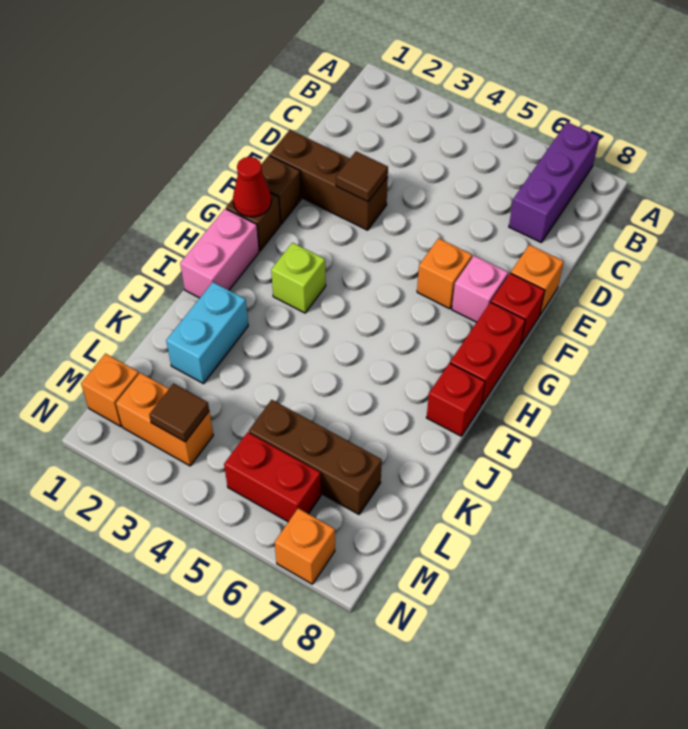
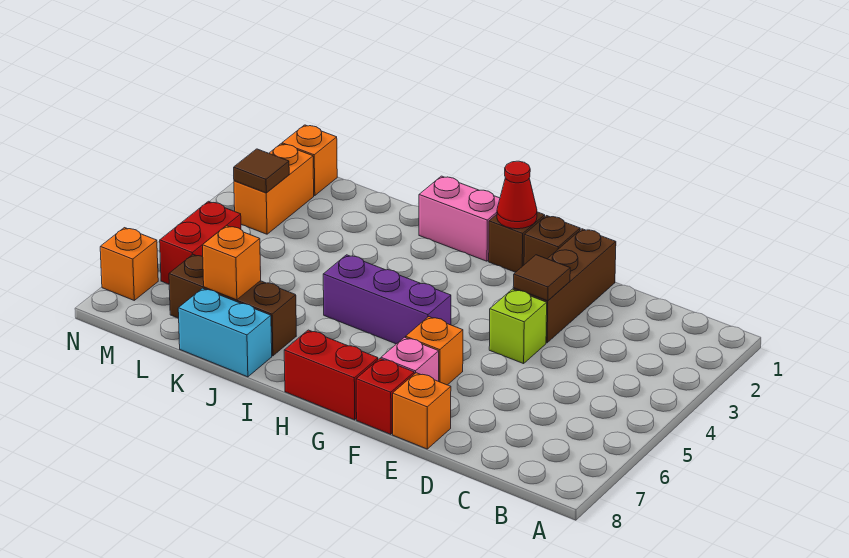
purple 1x3 brick [509,122,600,243] -> purple 1x3 brick moved to [323,255,451,344]
lime 1x1 brick [271,243,326,313] -> lime 1x1 brick moved to [489,289,547,364]
red 1x1 brick [427,363,485,436] -> none
cyan 1x2 brick [166,282,248,384] -> cyan 1x2 brick moved to [178,288,272,377]
none -> orange 1x1 brick [203,226,261,300]
brown 1x3 brick [249,400,382,514] -> brown 1x3 brick turned to [169,255,296,356]

